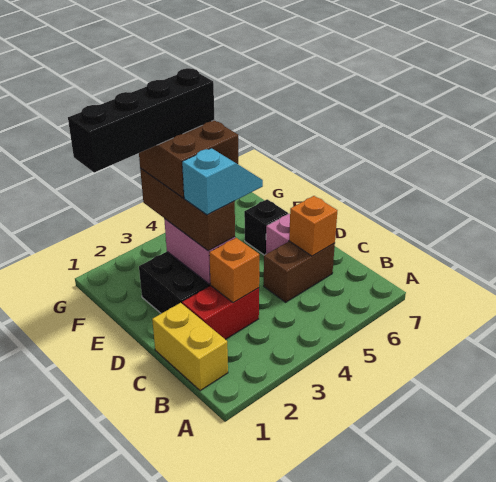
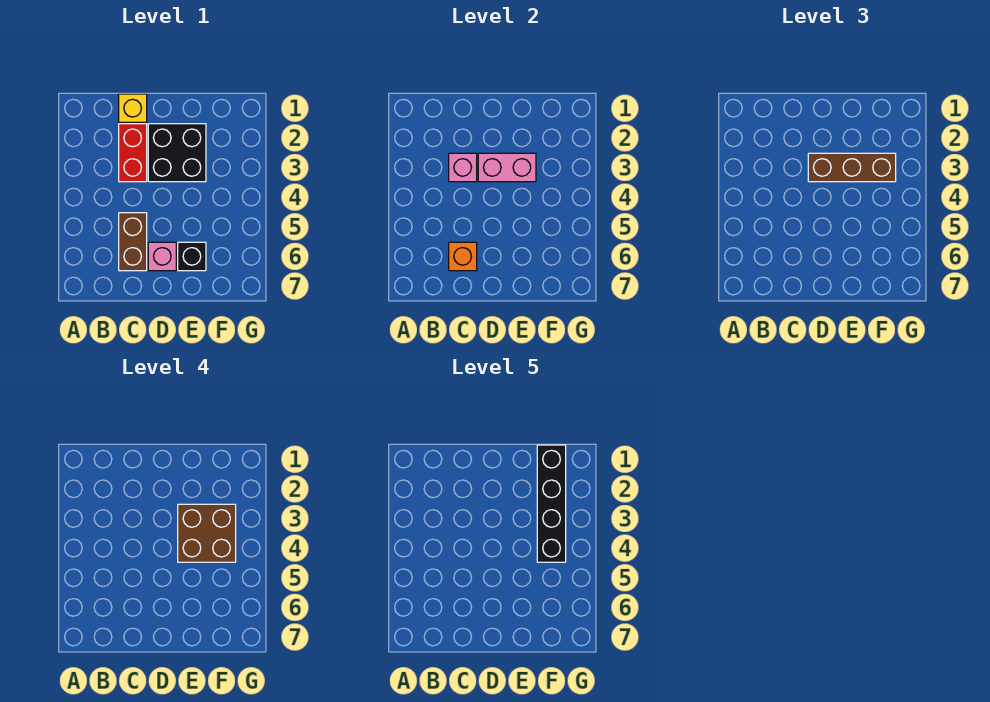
yellow 1x2 brick [152,303,228,391] -> yellow 1x1 brick [119,94,147,122]
orange 1x1 brick [209,238,259,303] -> pink 1x1 brick [449,153,477,182]
cyan 1x2 slope [182,148,263,215] -> none

